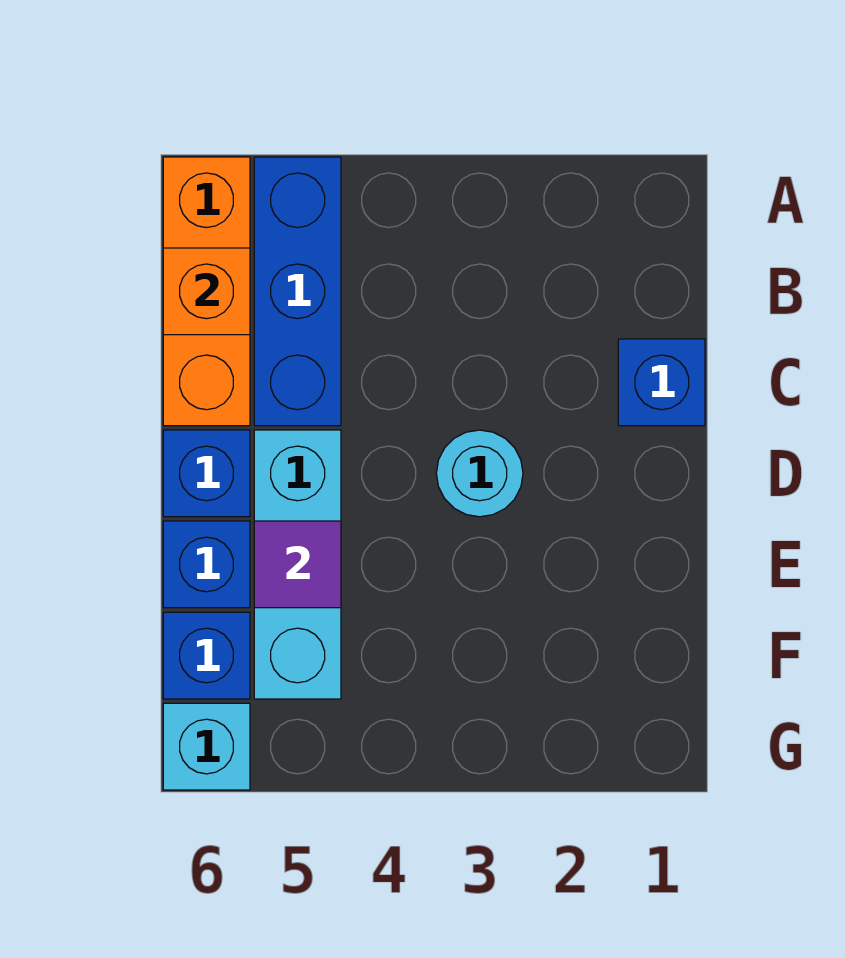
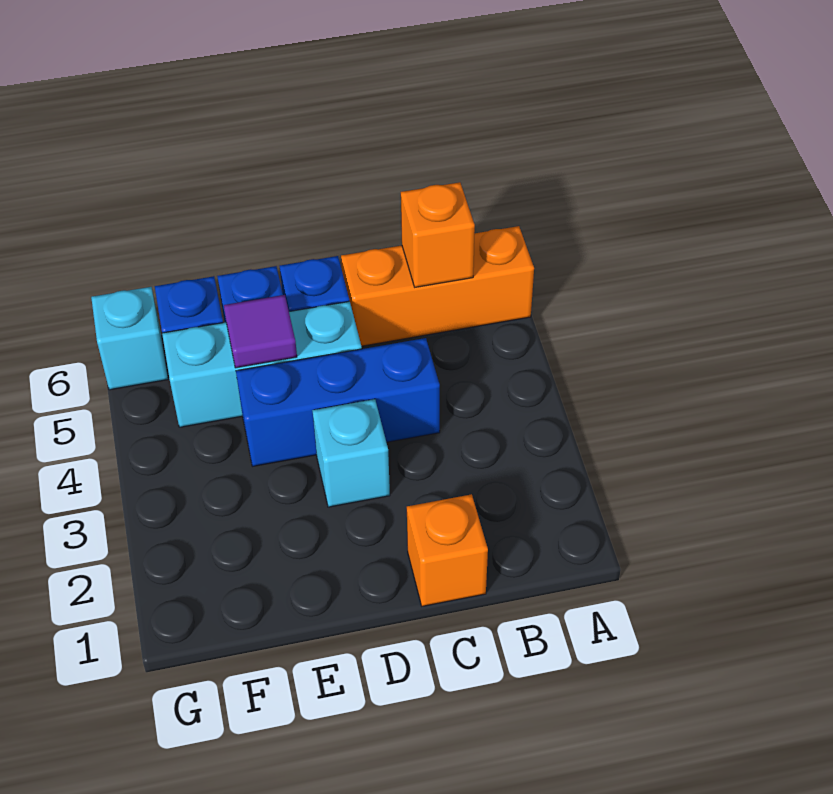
blue 1x3 brick [254,157,341,426] -> blue 1x3 brick moved to [236,338,440,466]
blue 1x1 brick [618,339,705,426] -> orange 1x1 brick [407,494,488,606]
cyan 1x1 round brick [436,430,523,517] -> cyan 1x1 brick [312,399,390,507]

